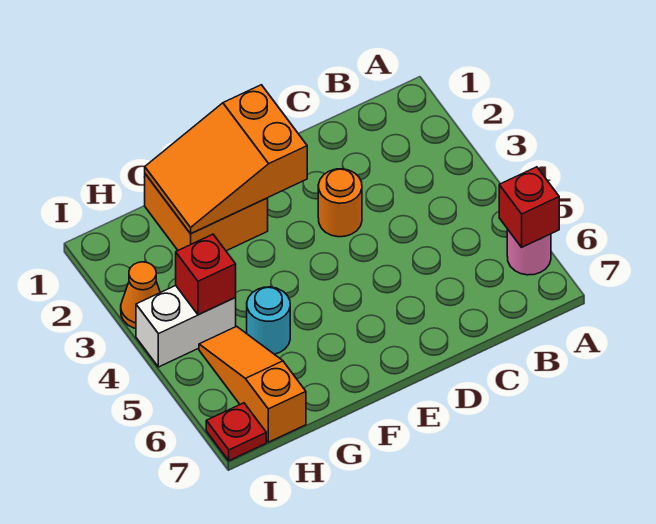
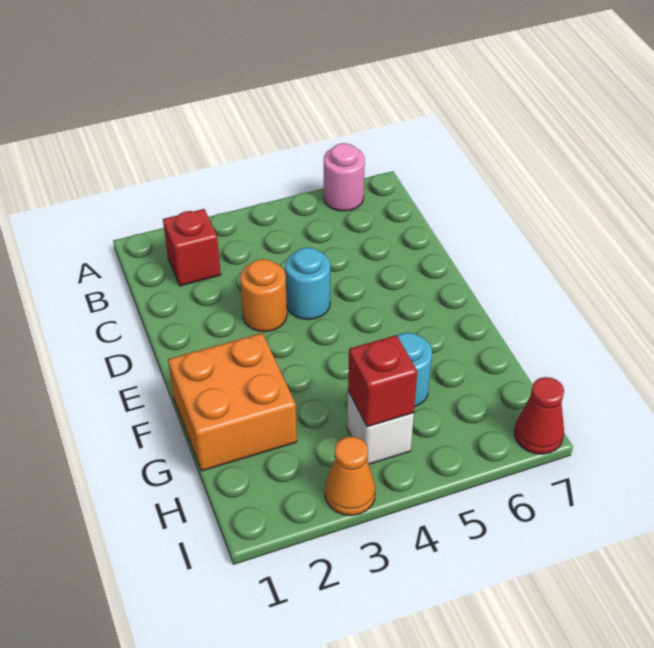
red 1x1 brick [499,167,559,247] -> red 1x1 brick moved to [163,209,221,286]
none -> cyan 1x1 round brick [285,247,330,320]
orange 2x3 slope [145,85,307,234] -> none
white 1x2 brick [136,286,236,367] -> white 1x1 brick [347,391,414,464]
orange 1x3 slope [199,326,306,442] -> none
red 1x1 plate [206,403,266,461] -> red 1x1 cone [515,377,564,454]

